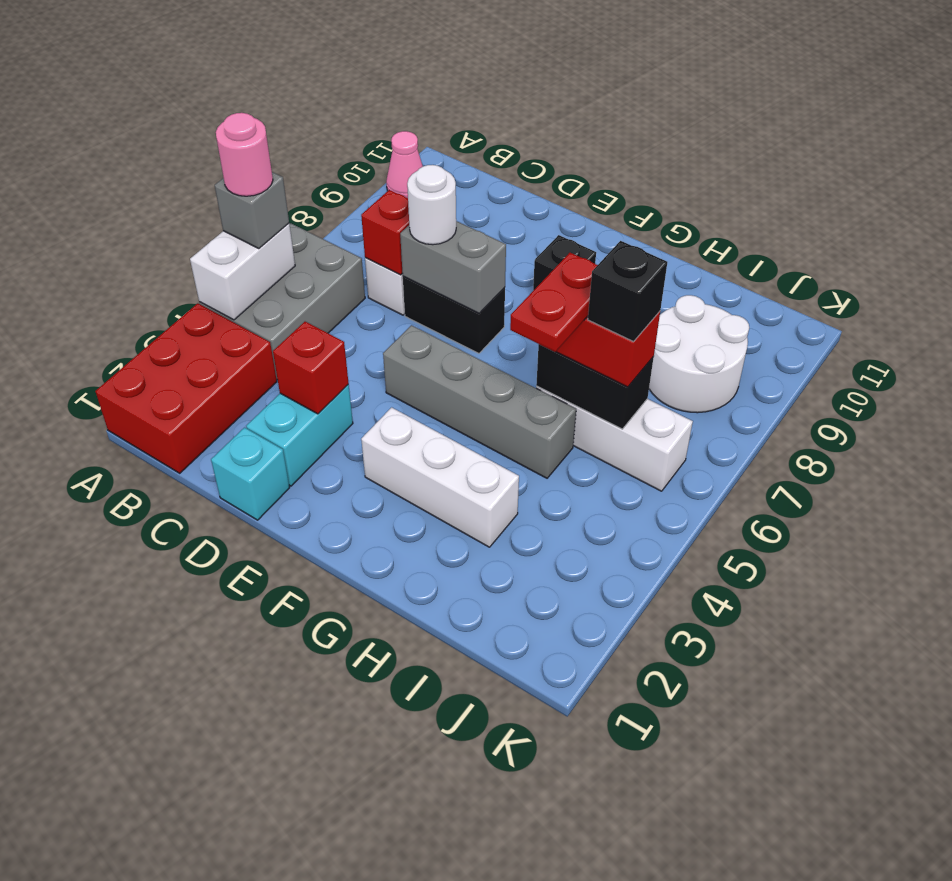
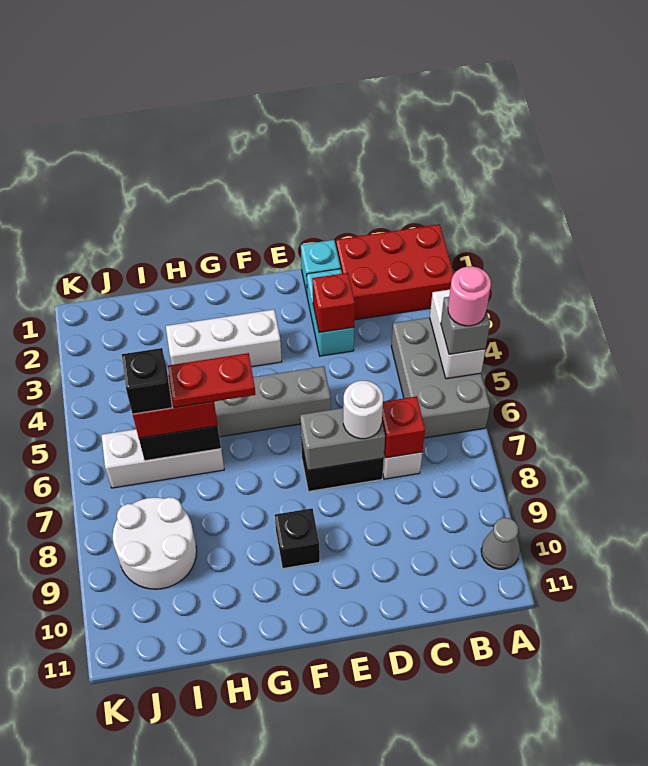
red 2x3 brick [95,303,277,473] -> red 2x3 brick turned to [336,224,454,320]
pink 1x1 cone [386,131,423,198] -> grey 1x1 cone [481,518,520,569]
red 1x2 plate [510,253,597,352] -> red 1x2 plate turned to [168,353,255,408]

